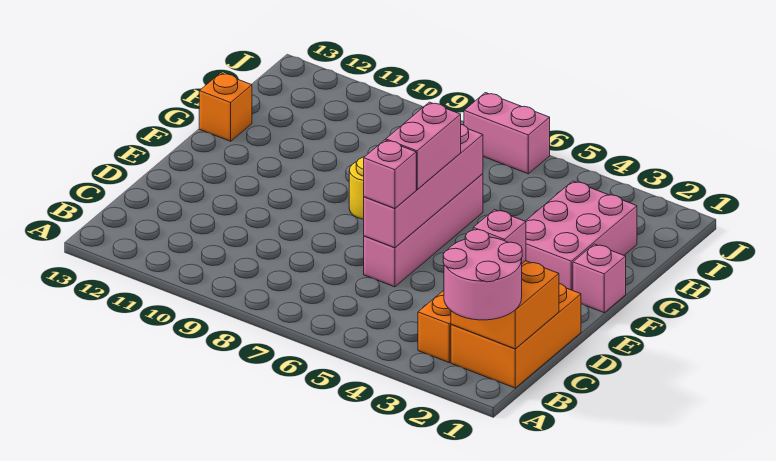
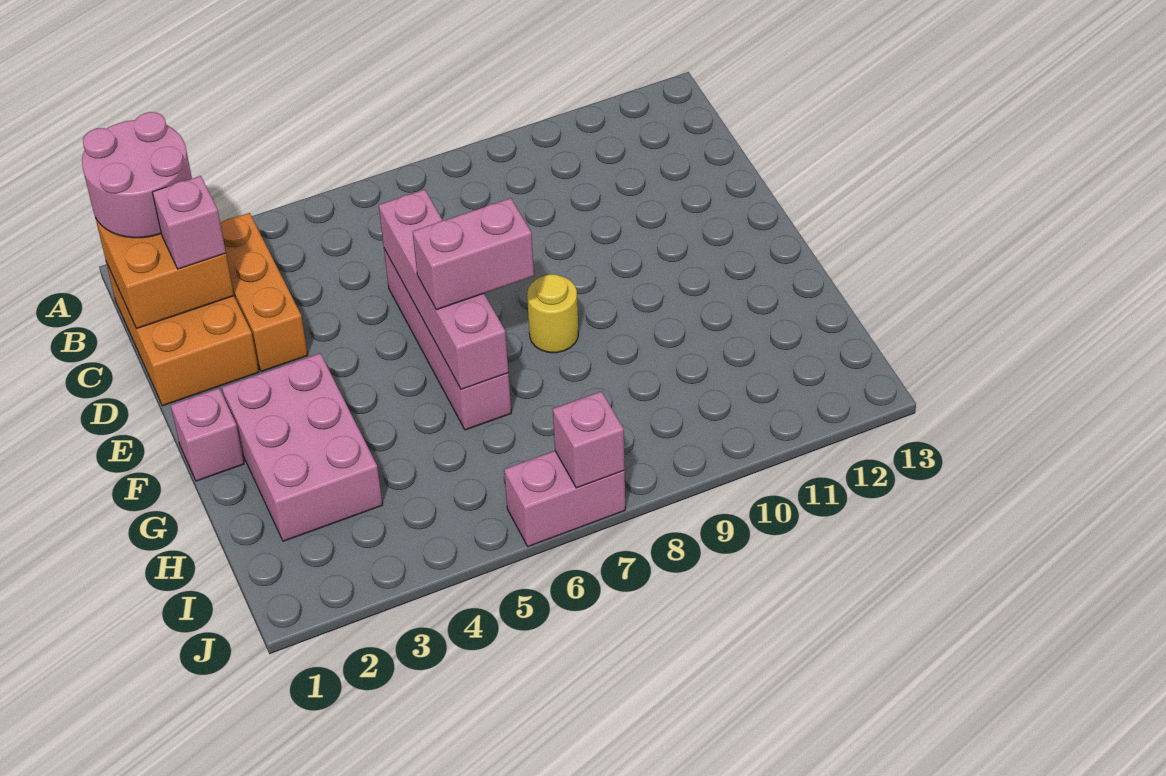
pink 1x1 brick [364,140,416,208] -> pink 1x1 brick moved to [553,391,625,488]
pink 1x2 brick [386,102,461,190] -> pink 1x2 brick turned to [413,198,534,310]
orange 1x1 brick [199,73,252,141] -> none

